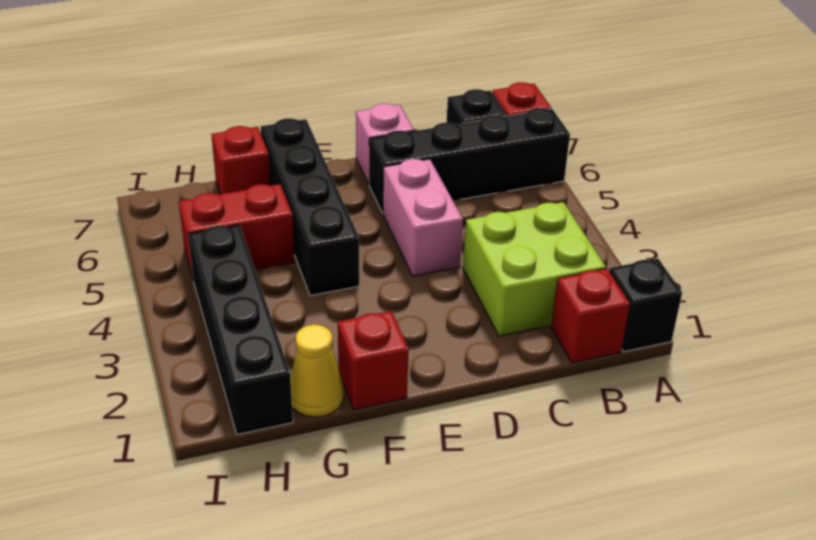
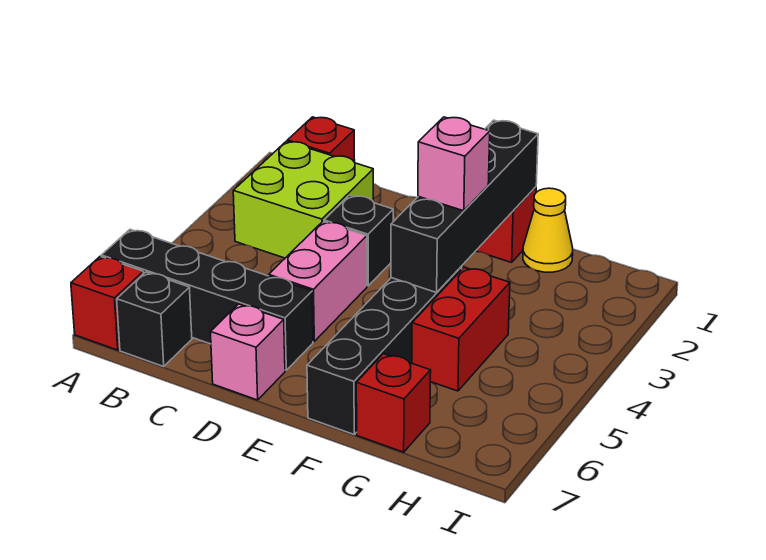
black 1x1 brick [609,259,682,352] -> black 1x1 brick moved to [324,195,393,286]
none -> pink 1x1 brick [418,117,490,211]
red 1x2 brick [179,184,295,278] -> red 1x2 brick turned to [412,268,510,391]
black 1x4 brick [188,225,293,435] -> black 1x4 brick moved to [391,120,538,293]

